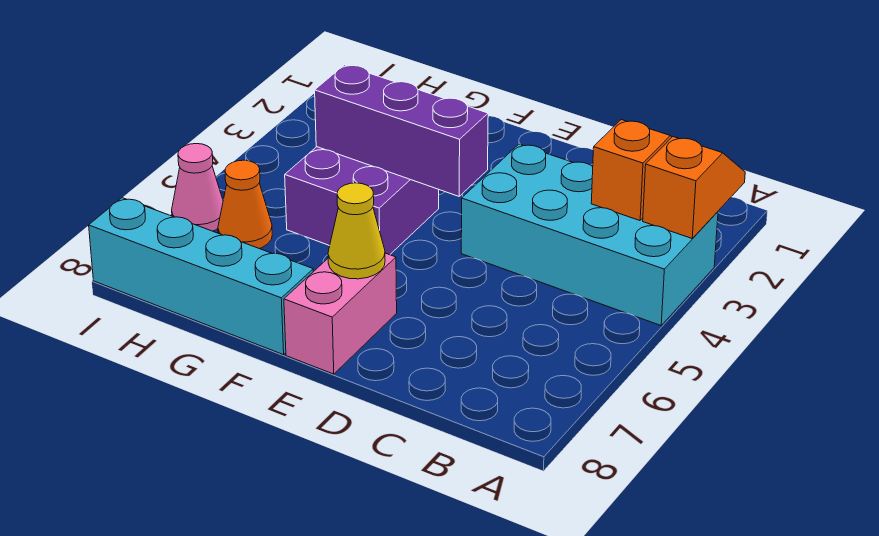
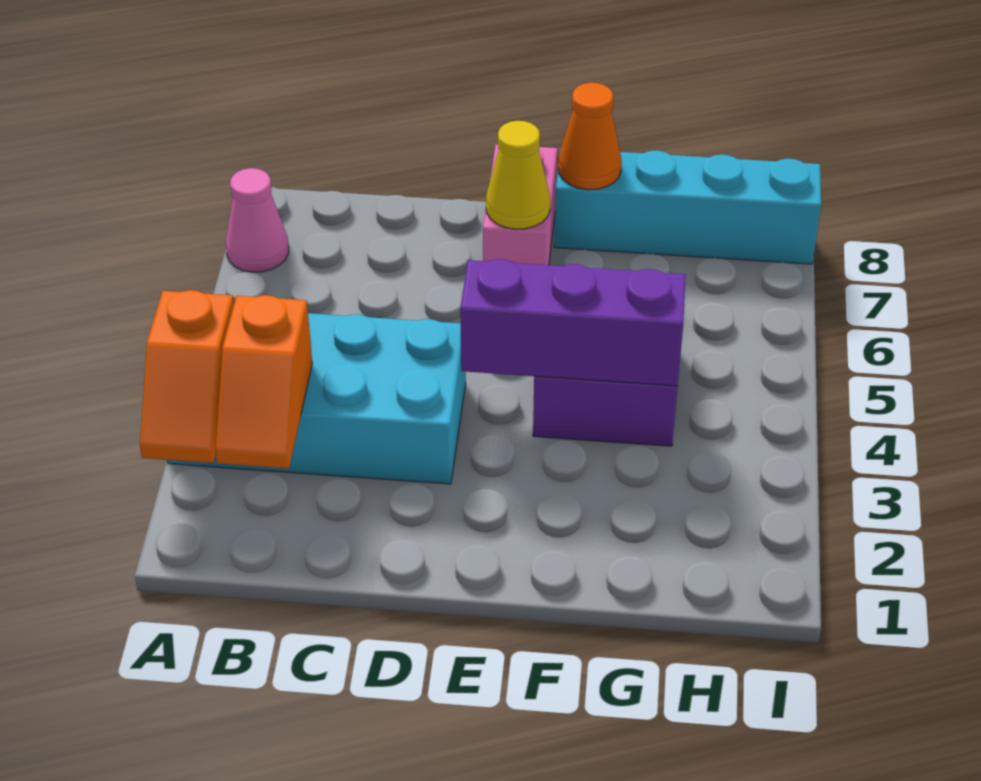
orange 1x1 cone [218,160,272,249] -> orange 1x1 cone moved to [558,83,622,190]
pink 1x1 cone [172,144,223,231] -> pink 1x1 cone moved to [226,168,289,272]

